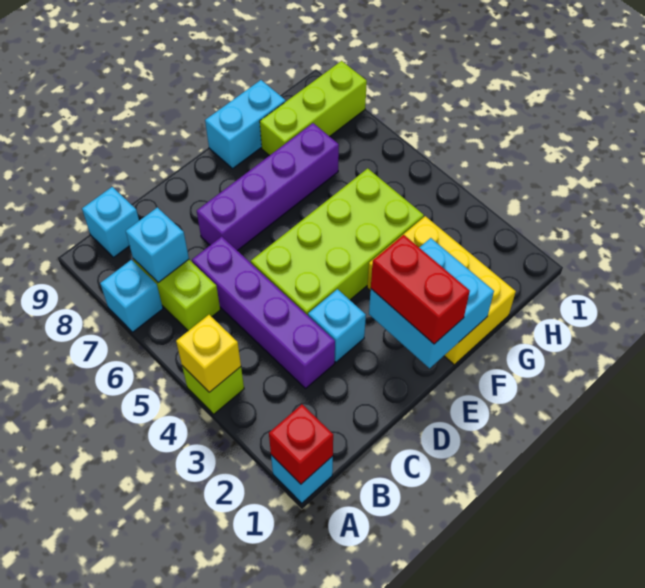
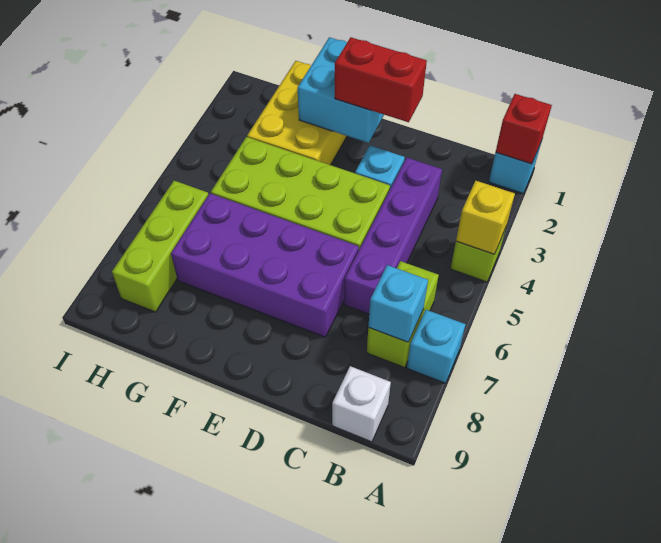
cyan 1x1 brick [82,187,139,257] -> white 1x1 brick [332,366,391,442]
purple 1x4 brick [197,123,339,251] -> purple 2x4 brick [171,193,359,337]
red 1x2 brick [371,235,470,344] -> red 1x2 brick turned to [335,37,427,122]
cyan 1x2 brick [205,80,286,169] -> none
lime 1x3 brick [260,61,367,156] -> lime 1x3 brick turned to [112,181,208,312]

